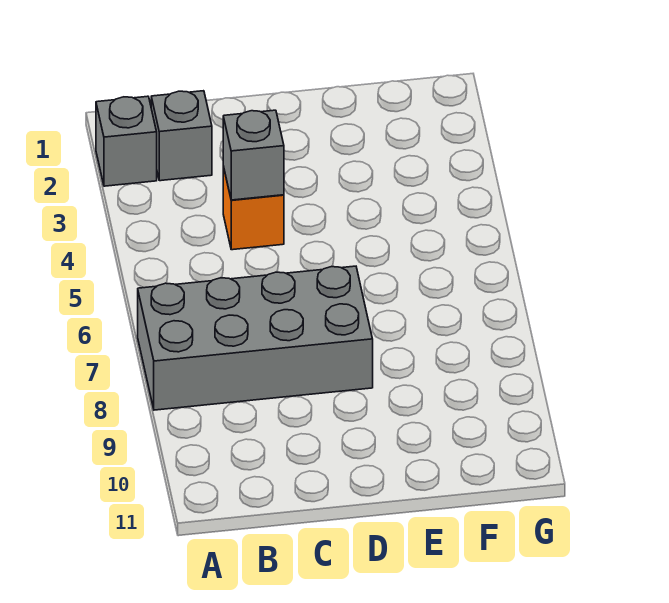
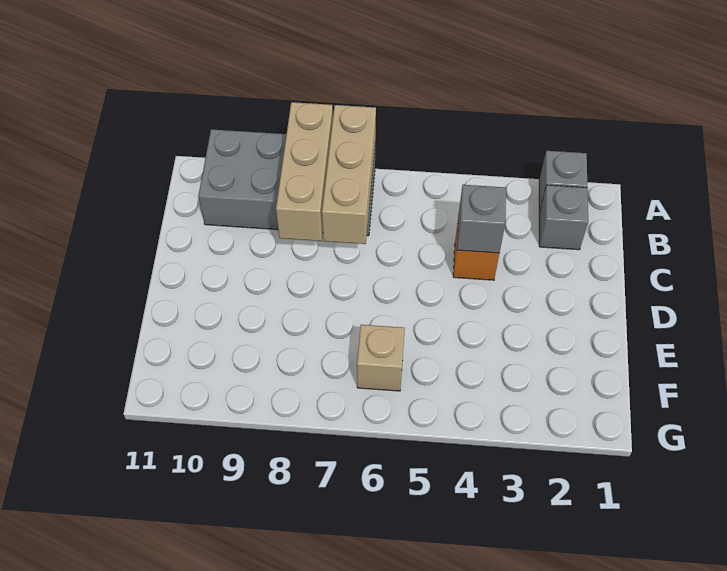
grey 2x4 brick [138,266,373,410] -> grey 2x4 brick turned to [198,129,375,236]
none -> tan 1x3 brick [322,105,376,244]
none -> tan 1x3 brick [276,102,333,241]
none -> tan 1x1 brick [357,325,405,391]

